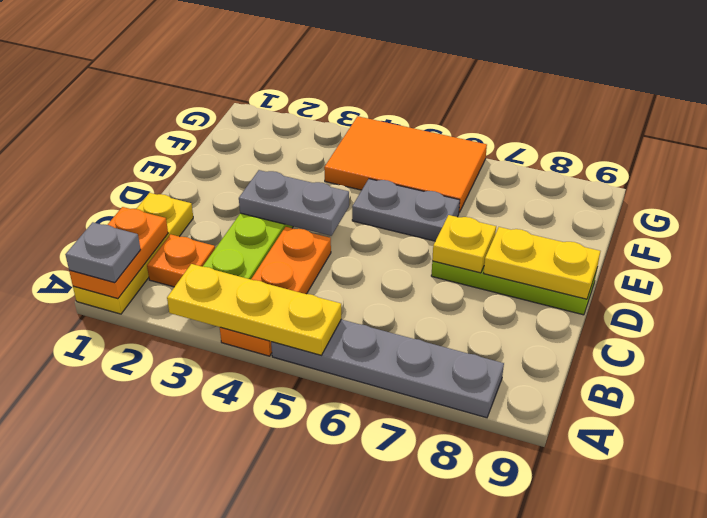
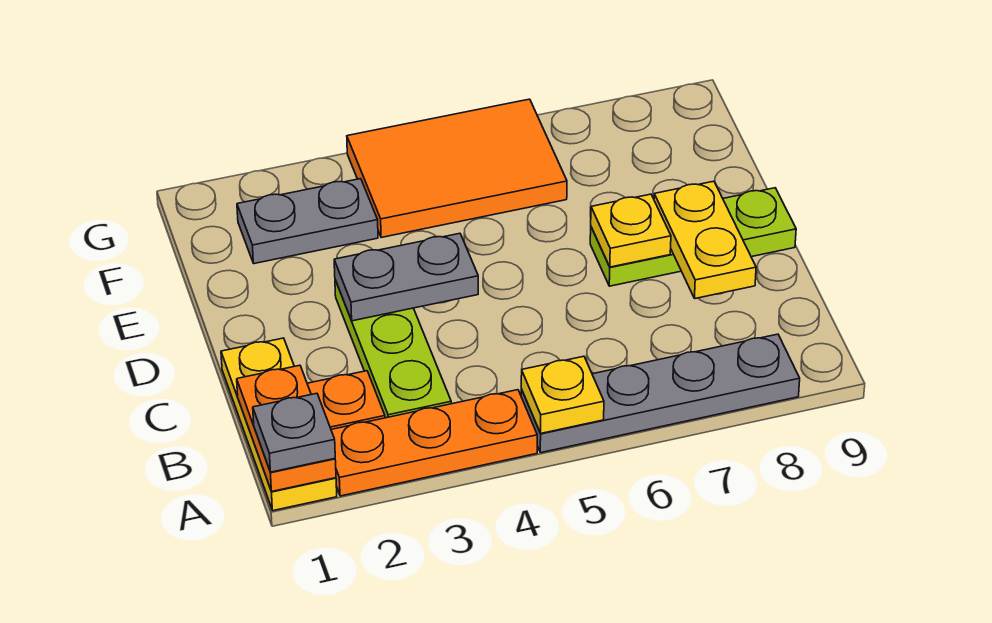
yellow 1x3 plate [167,264,341,355] -> yellow 1x1 plate [521,356,604,433]
orange 1x3 plate [220,227,331,356] -> orange 1x3 plate turned to [331,390,537,496]
yellow 1x2 plate [484,227,600,299] -> yellow 1x2 plate turned to [654,181,756,298]
grey 1x2 plate [352,179,460,241] -> grey 1x2 plate moved to [237,179,378,264]

